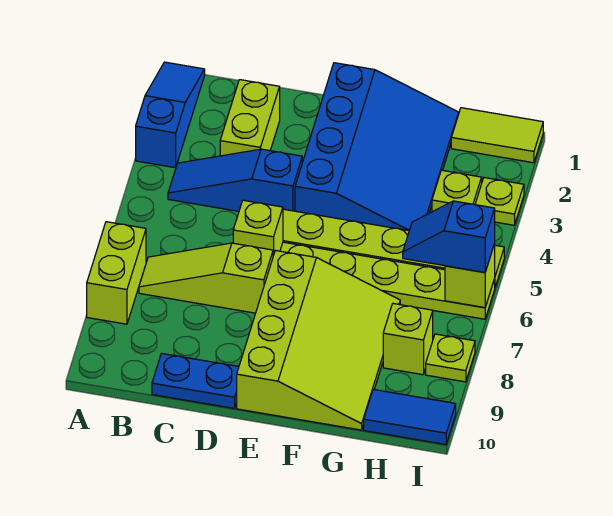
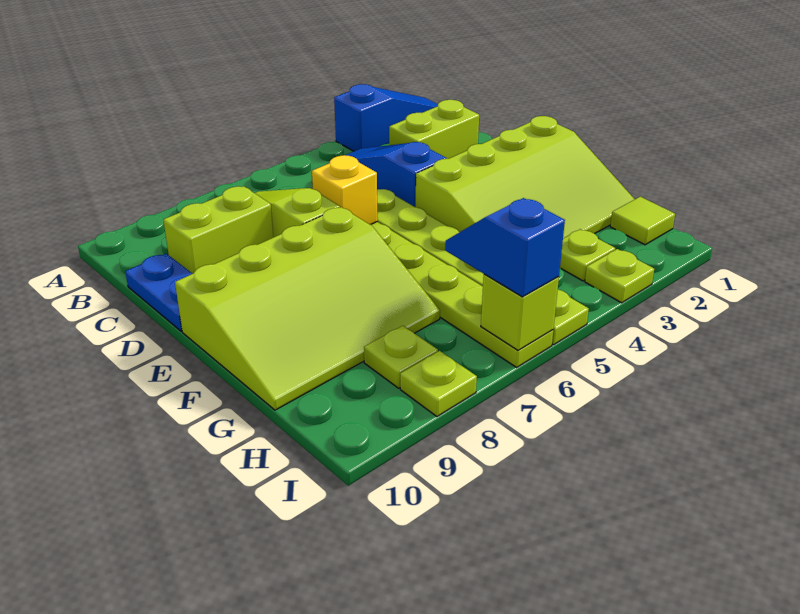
lime 1x2 brick [87,222,146,324] -> lime 1x2 brick moved to [164,186,273,274]
lime 1x1 brick [233,200,283,256] -> yellow 1x1 brick [312,155,378,225]
blue 3x4 slope [295,63,459,231] -> lime 3x4 slope [416,116,635,238]
lime 1x2 tile [451,108,543,163] -> lime 1x1 tile [610,197,675,245]
lime 1x1 brick [383,304,433,375] -> lime 1x1 plate [364,326,438,388]
blue 1x2 tile [364,389,456,444] -> none

